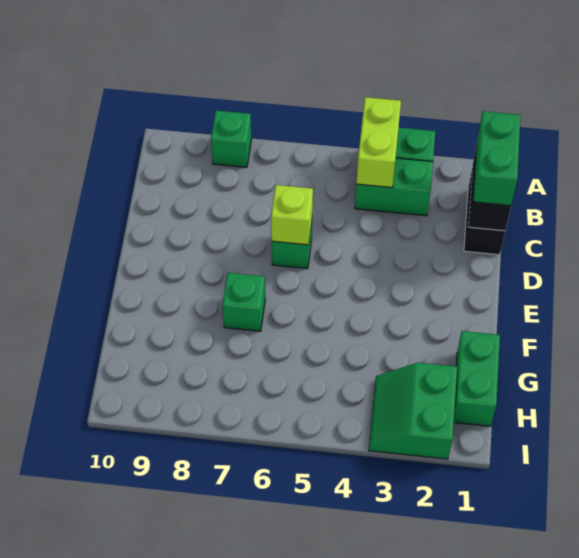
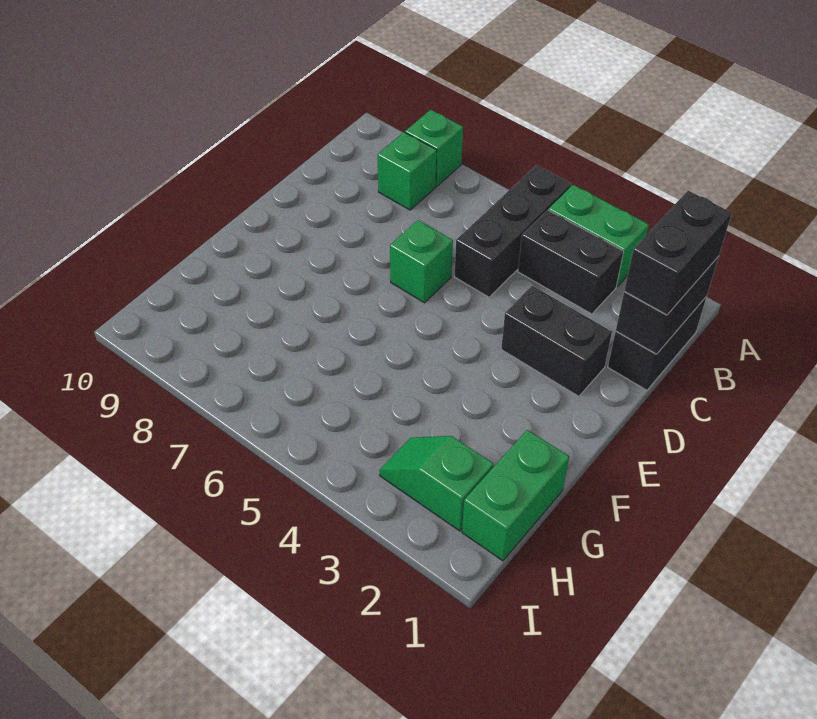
lime 1x2 brick [356,97,401,188] -> none
none -> black 1x3 brick [454,165,571,297]
green 1x2 brick [473,111,521,206] -> black 1x2 brick [624,191,732,315]
green 1x2 brick [355,158,433,216] -> black 1x2 brick [518,210,624,314]
none -> black 1x2 brick [501,286,612,396]
lime 1x1 brick [271,185,313,245] -> none
green 1x1 brick [222,273,265,331] -> green 1x1 brick moved to [377,132,437,210]
green 2x2 slope [369,363,457,459] -> green 1x2 slope [380,436,493,531]

